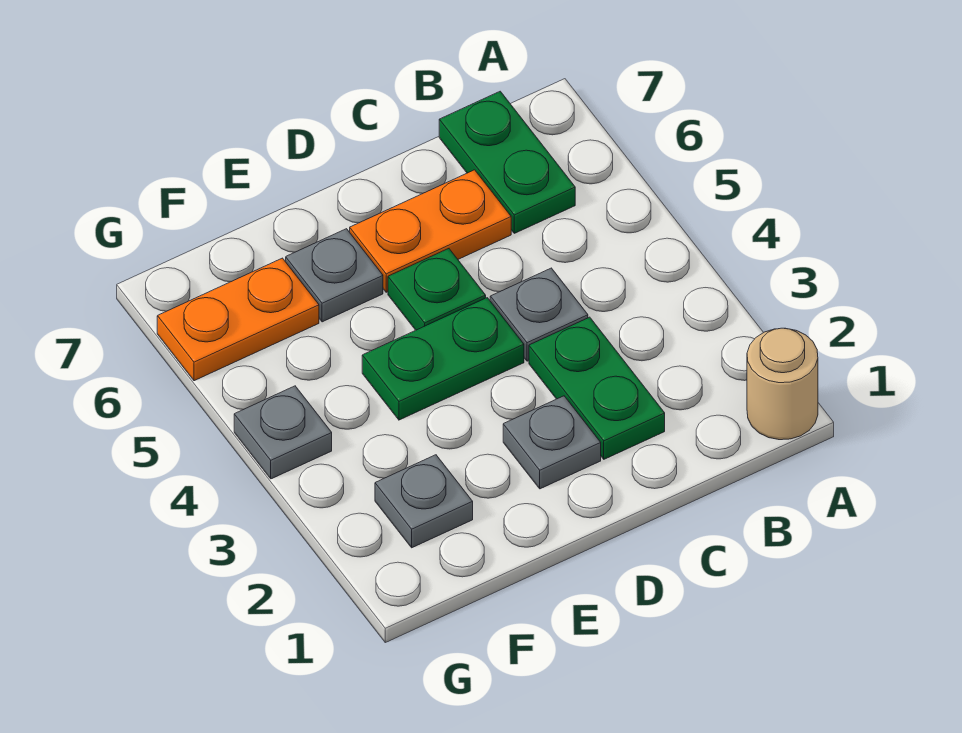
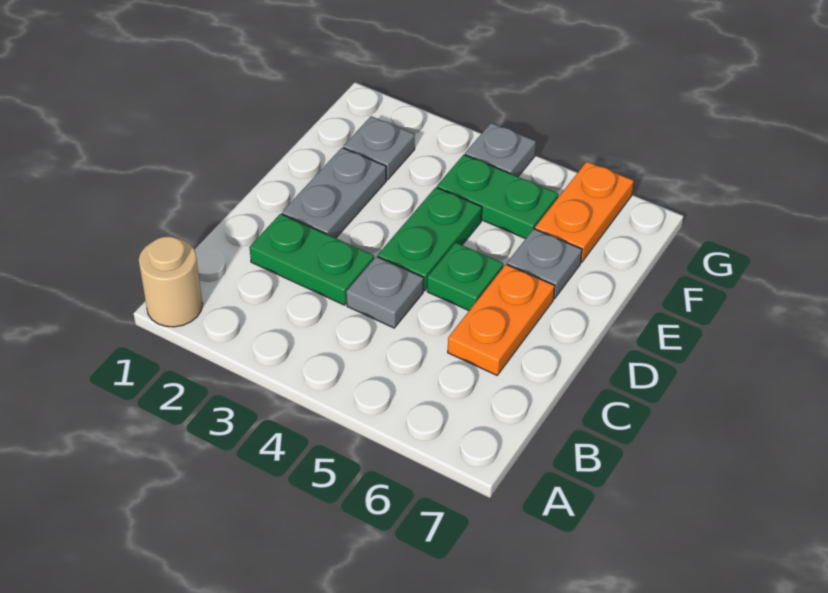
green 1x2 plate [439,91,575,233] -> green 1x2 plate moved to [437,155,558,239]
grey 1x1 plate [503,396,601,489] -> grey 1x2 plate [282,148,386,238]

